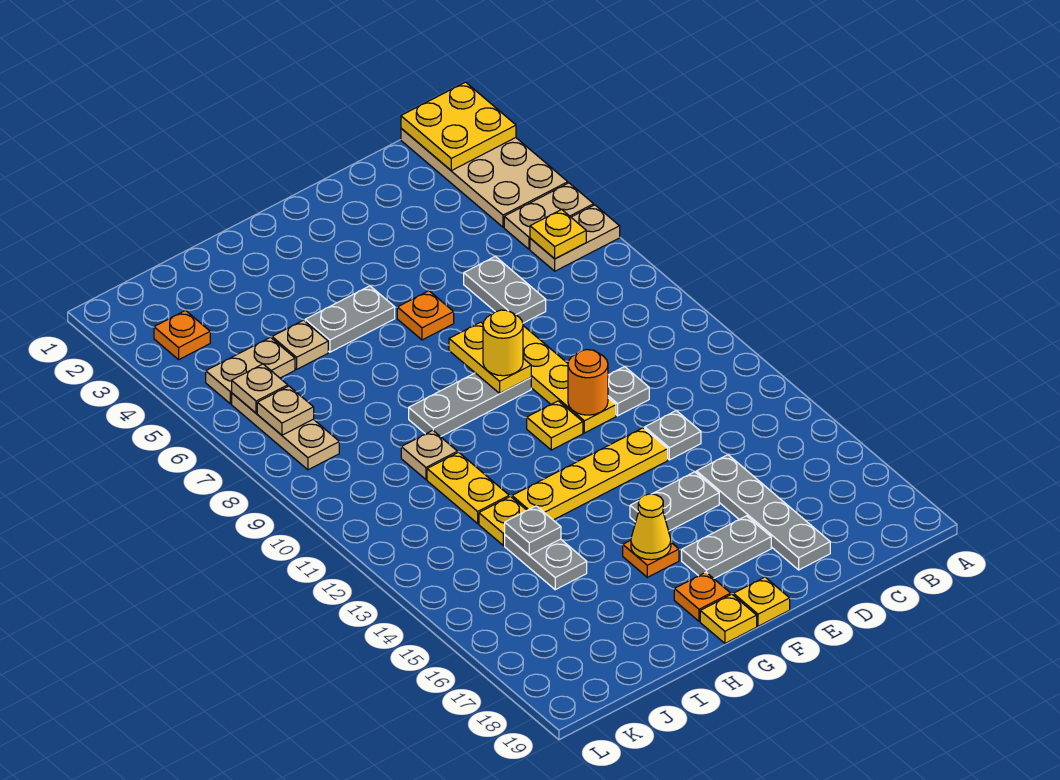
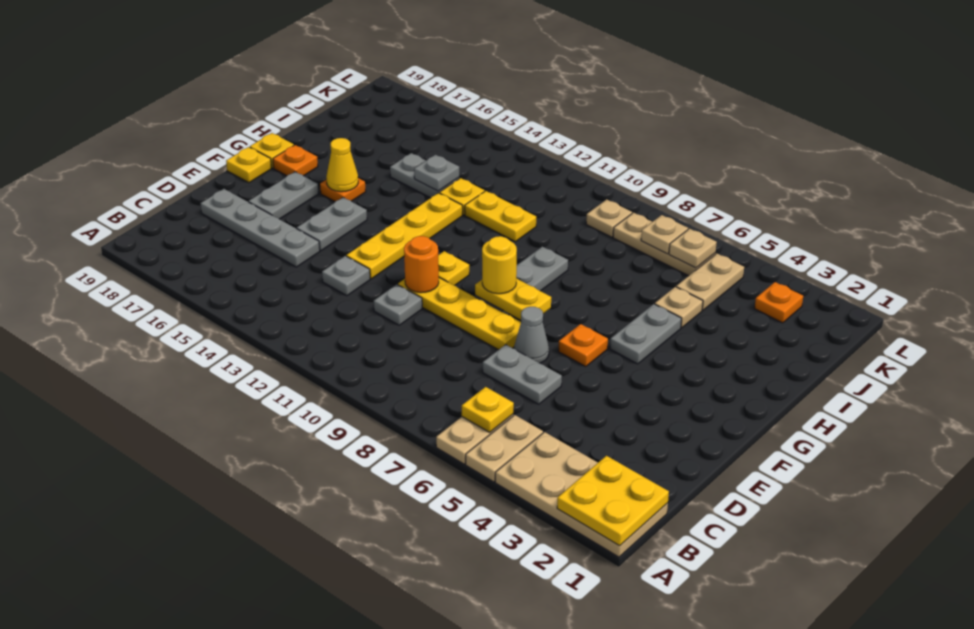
none -> grey 1x1 cone [514,307,549,363]
tan 1x1 plate [401,430,458,479] -> tan 1x1 plate moved to [586,199,632,237]

